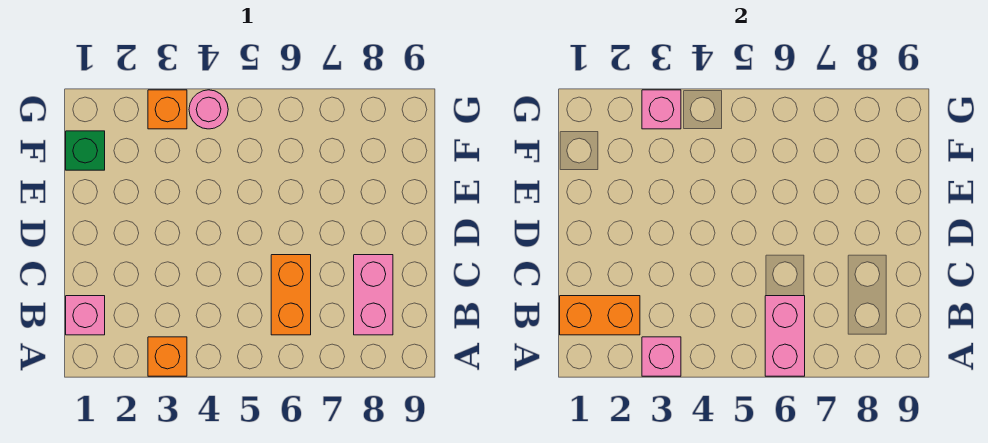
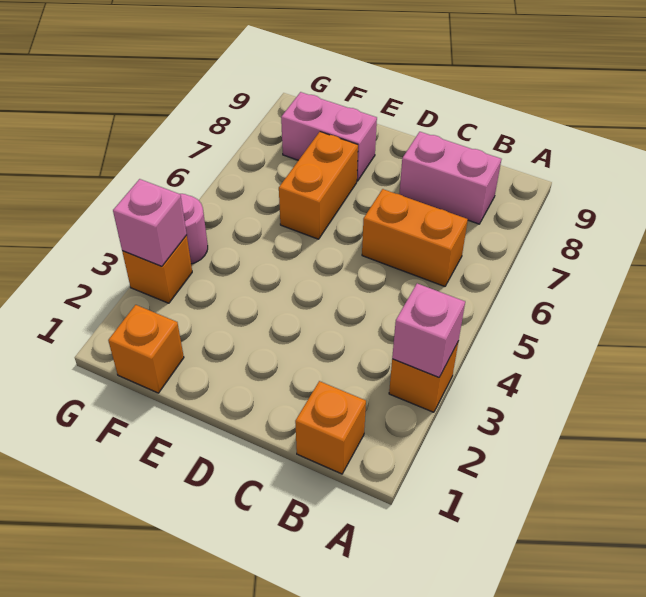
pink 1x2 brick [765,296,805,376] -> pink 1x2 brick moved to [281,92,377,181]
pink 1x1 brick [66,296,105,335] -> orange 1x1 brick [295,381,366,474]
orange 1x2 brick [560,296,640,335] -> orange 1x2 brick moved to [279,132,358,239]
green 1x1 brick [66,131,105,170] -> orange 1x1 brick [108,305,184,393]

